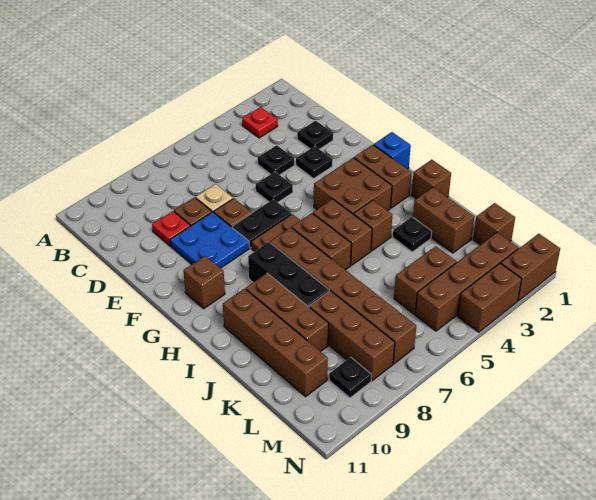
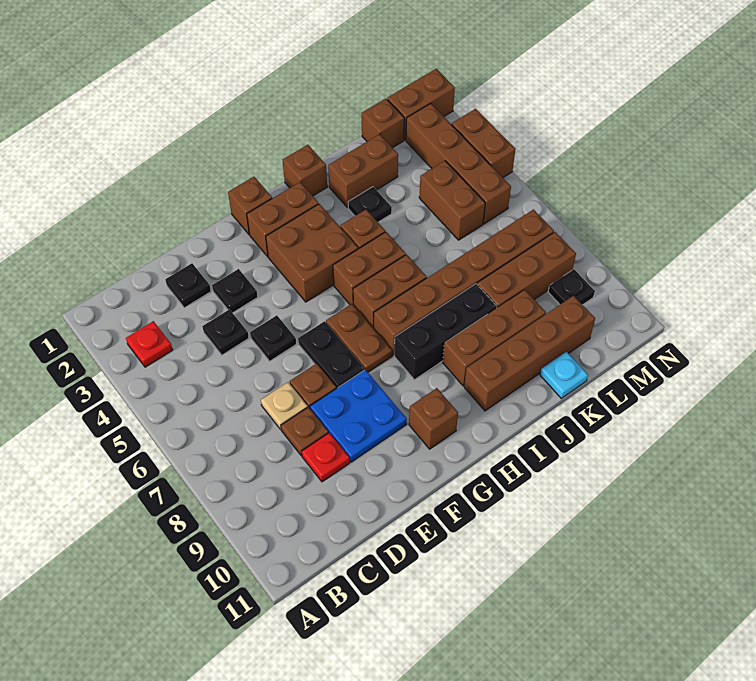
blue 1x1 brick [374,132,411,169] -> brown 1x1 brick [228,177,272,235]
none -> cyan 1x1 plate [540,352,588,398]
brown 1x2 brick [501,234,560,301] -> brown 1x2 brick turned to [387,69,455,140]

